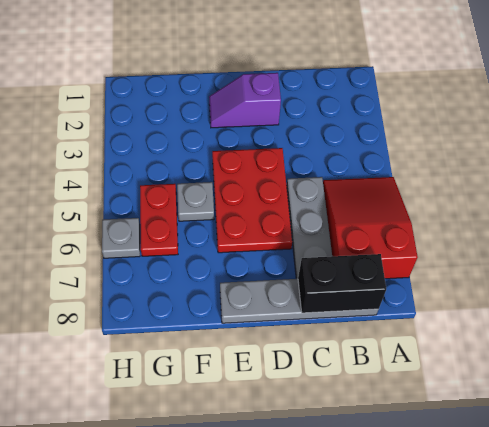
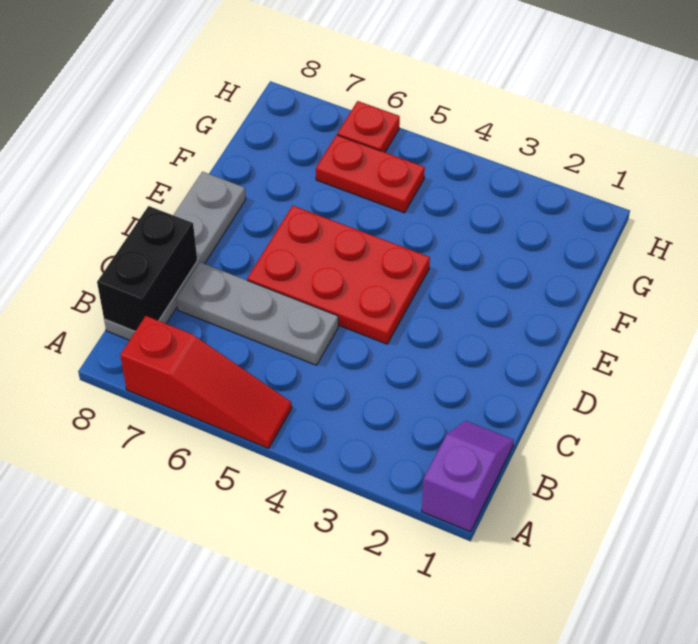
red 2x3 slope [323,177,418,279] -> red 1x3 slope [120,316,292,448]
purple 1x2 slope [209,73,281,128] -> purple 1x2 slope moved to [422,421,514,532]
grey 1x1 plate [177,182,214,221] -> none
grey 1x1 plate [102,218,140,258] -> red 1x1 plate [337,101,400,152]

